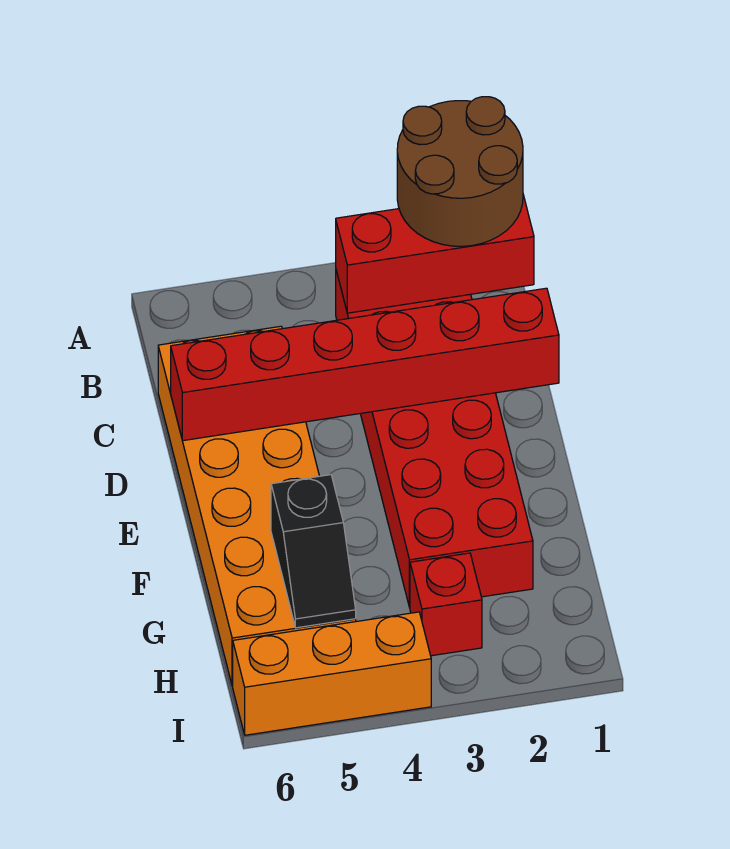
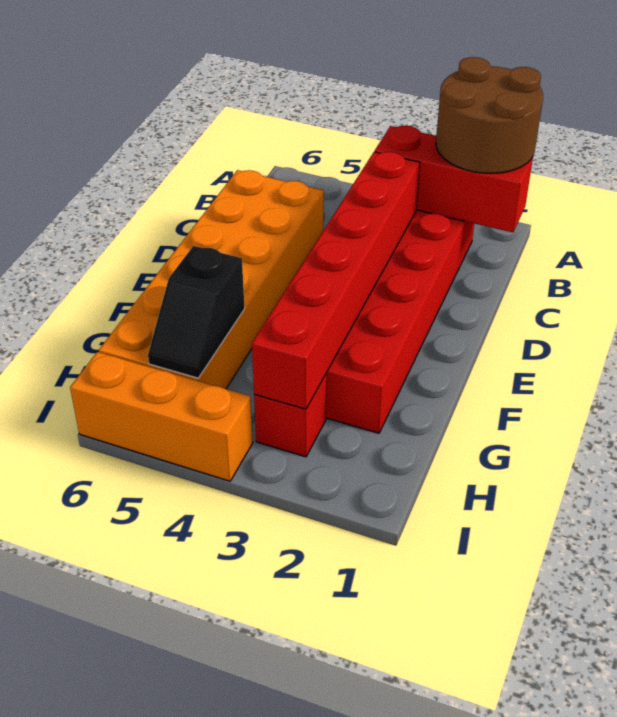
red 1x6 brick [171,288,559,441] -> red 1x6 brick turned to [252,152,420,409]

